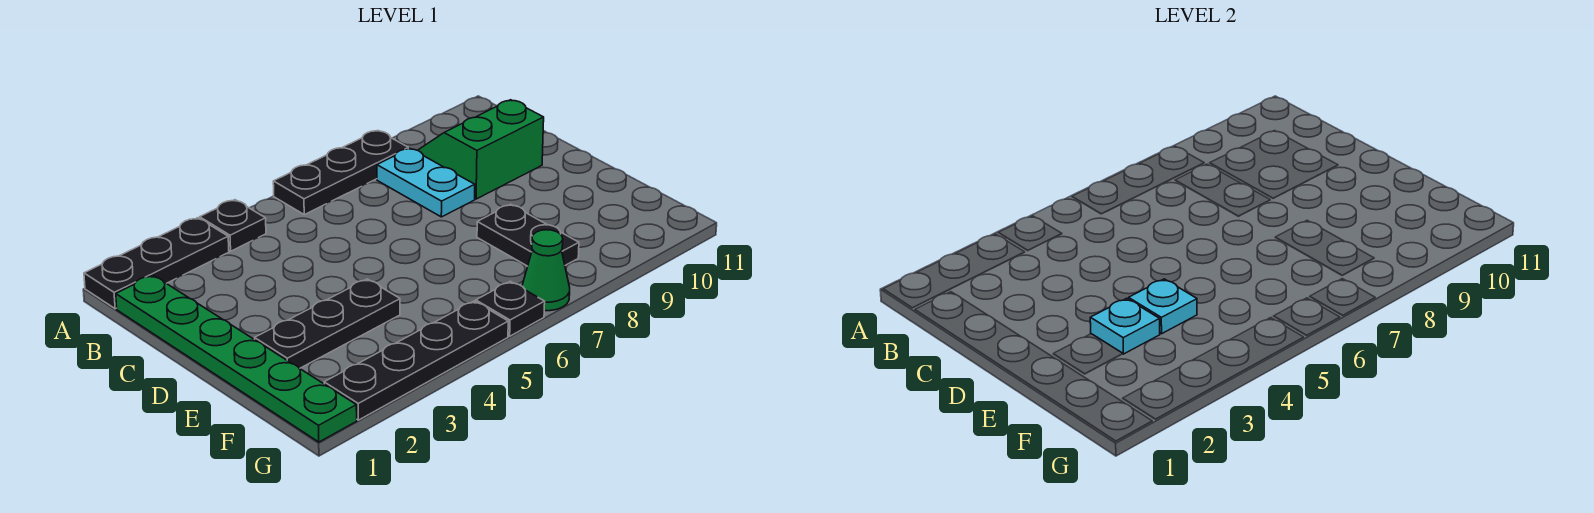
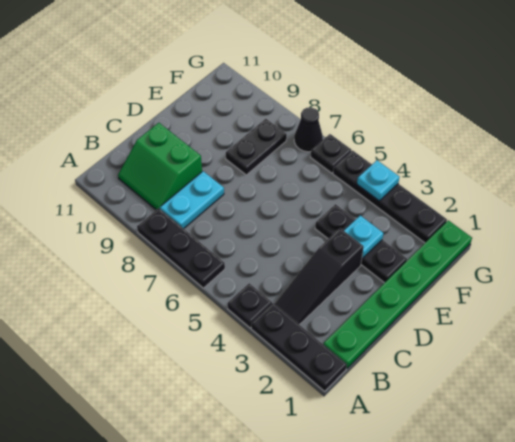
none -> black 1x3 slope [275,228,364,325]
cyan 1x1 plate [1129,279,1197,334] -> cyan 1x1 plate moved to [357,160,399,201]
green 1x1 cone [522,230,570,311] -> black 1x1 cone [294,108,323,152]

